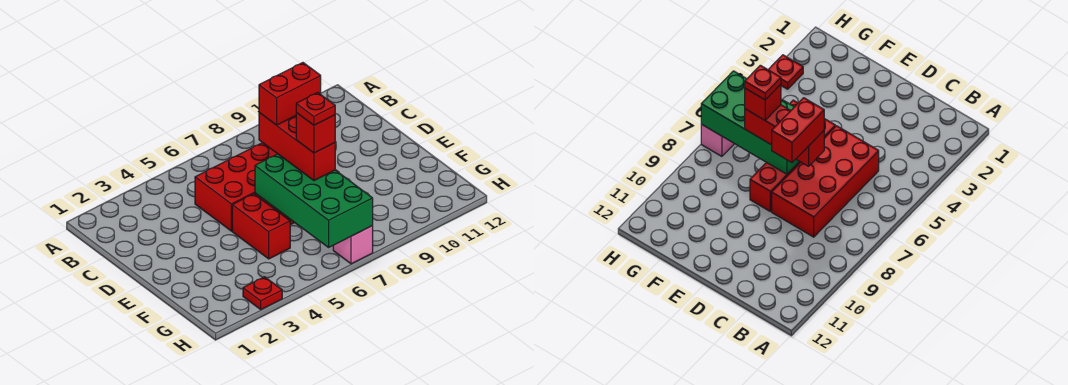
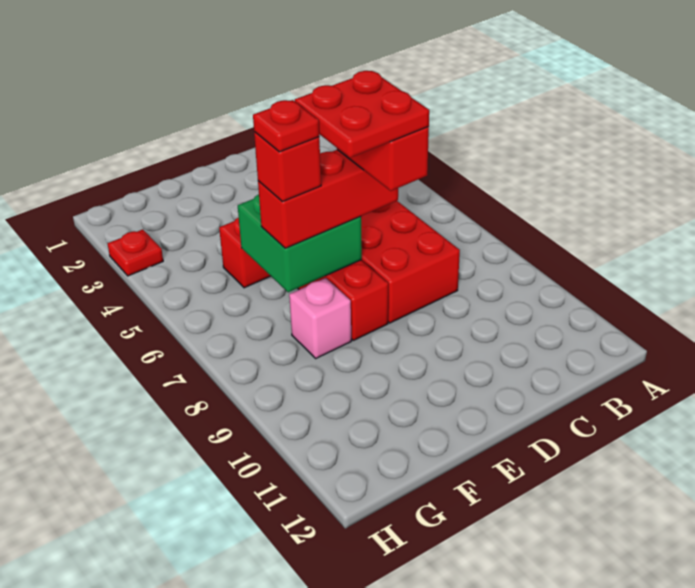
none -> red 2x2 plate [295,71,429,158]
green 2x4 brick [255,154,373,247] -> green 2x2 brick [238,194,362,292]
pink 1x1 brick [333,226,373,264] -> pink 1x1 brick moved to [289,278,351,358]

